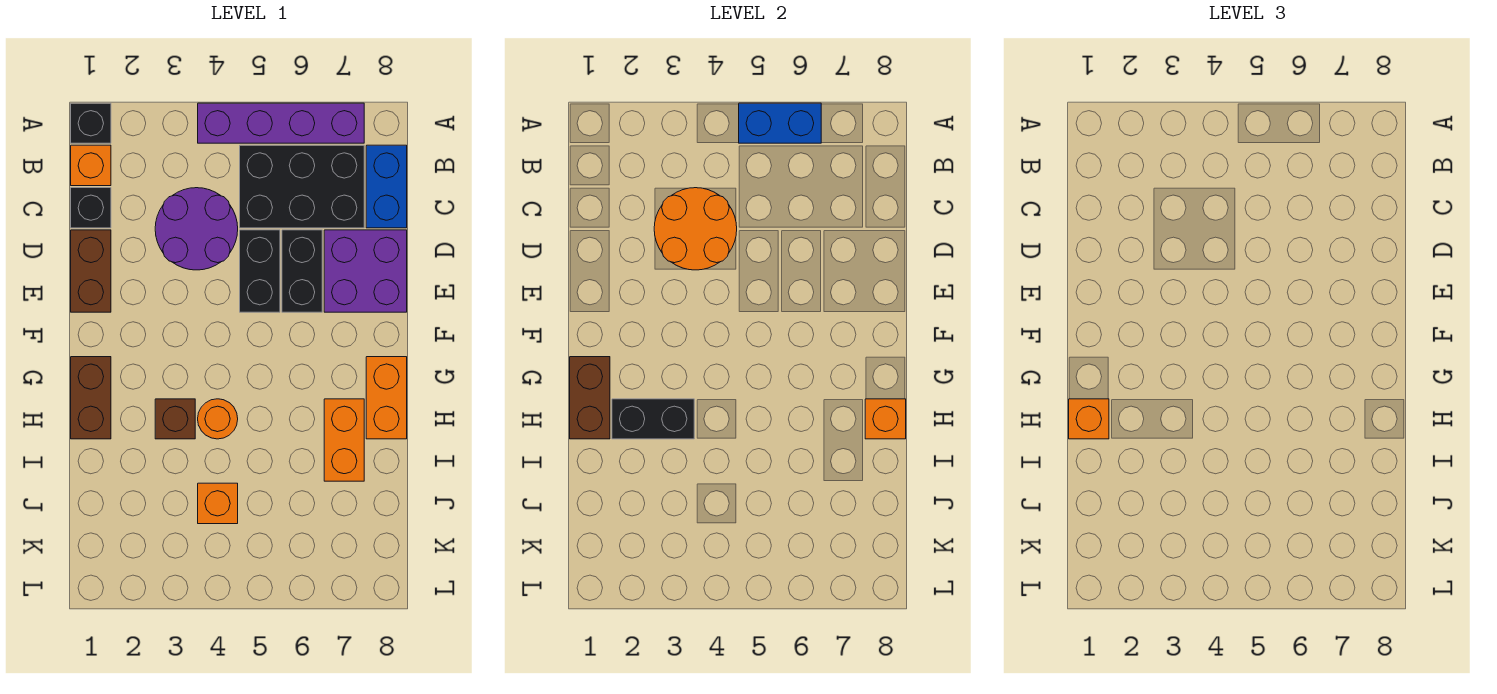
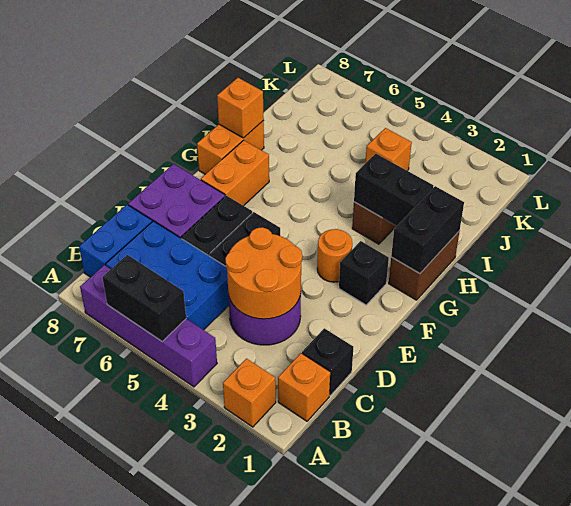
black 1x1 brick [71,103,111,143] -> black 1x1 brick moved to [339,241,389,305]
blue 1x2 brick [739,103,821,143] -> black 1x2 brick [102,255,186,341]
black 2x3 brick [240,145,364,228] -> blue 2x3 brick [106,221,229,330]
brown 1x2 brick [71,230,111,312] -> none
brown 1x2 brick [570,357,610,439] -> black 1x2 brick [391,186,464,274]
orange 1x1 brick [1069,399,1109,439] -> orange 1x1 brick moved to [223,359,276,427]
orange 1x1 round brick [198,399,238,439] -> orange 1x1 round brick moved to [317,229,352,282]
orange 1x2 brick [324,399,364,481] -> orange 1x2 brick moved to [201,140,269,206]

